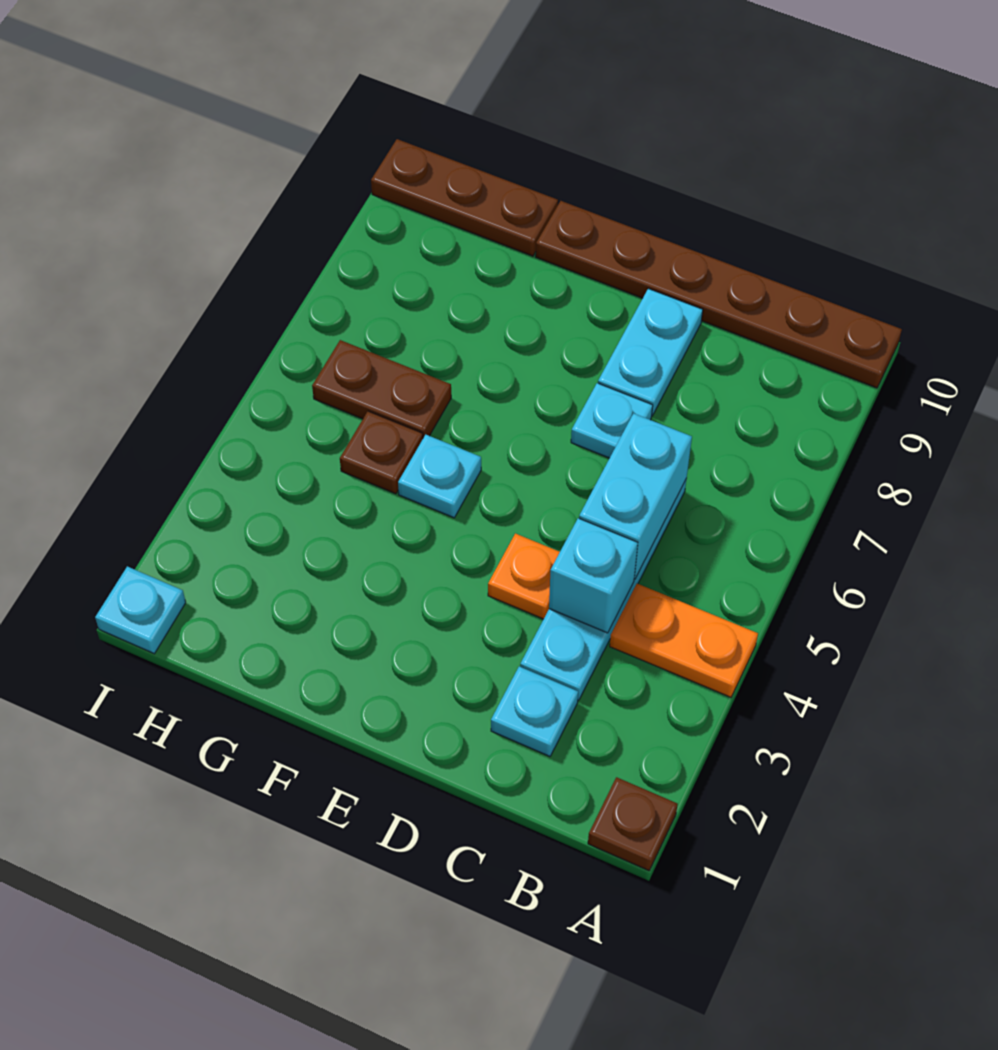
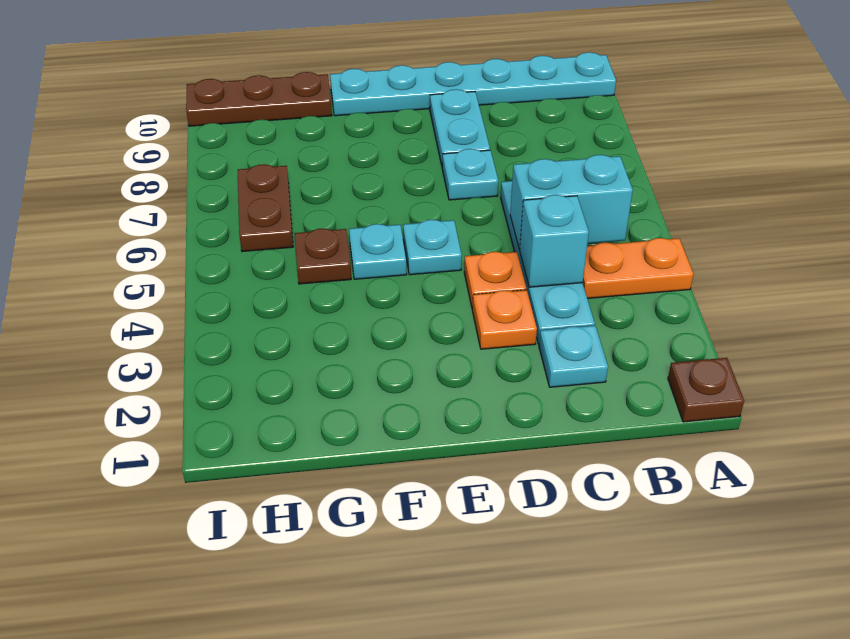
brown 1x6 plate [536,201,902,388] -> cyan 1x6 plate [330,52,616,116]
cyan 1x2 brick [579,413,692,579] -> cyan 1x2 brick turned to [510,155,633,249]
none -> orange 1x1 plate [472,290,537,349]
brown 1x2 plate [312,340,451,438] -> brown 1x2 plate turned to [238,164,293,252]
cyan 1x1 plate [95,566,186,654] -> cyan 1x1 plate moved to [403,220,462,275]

